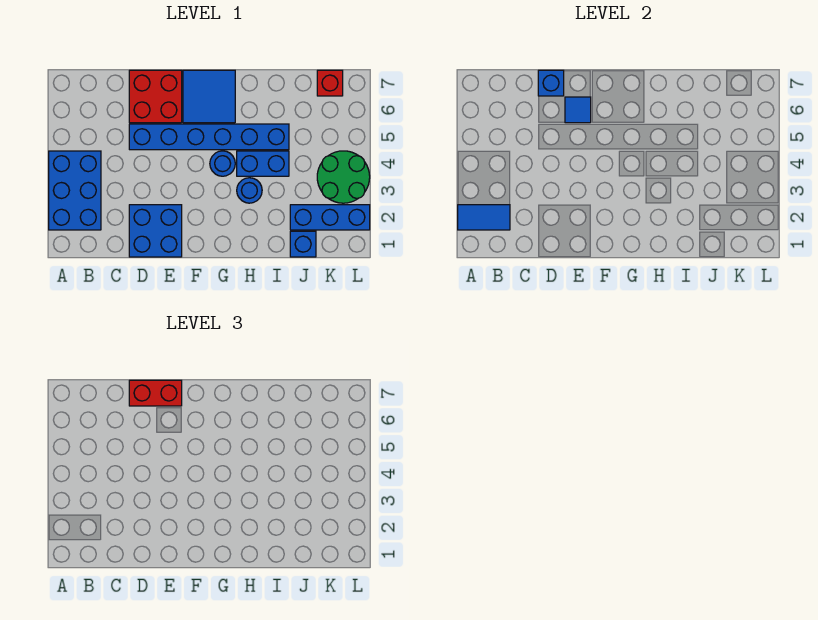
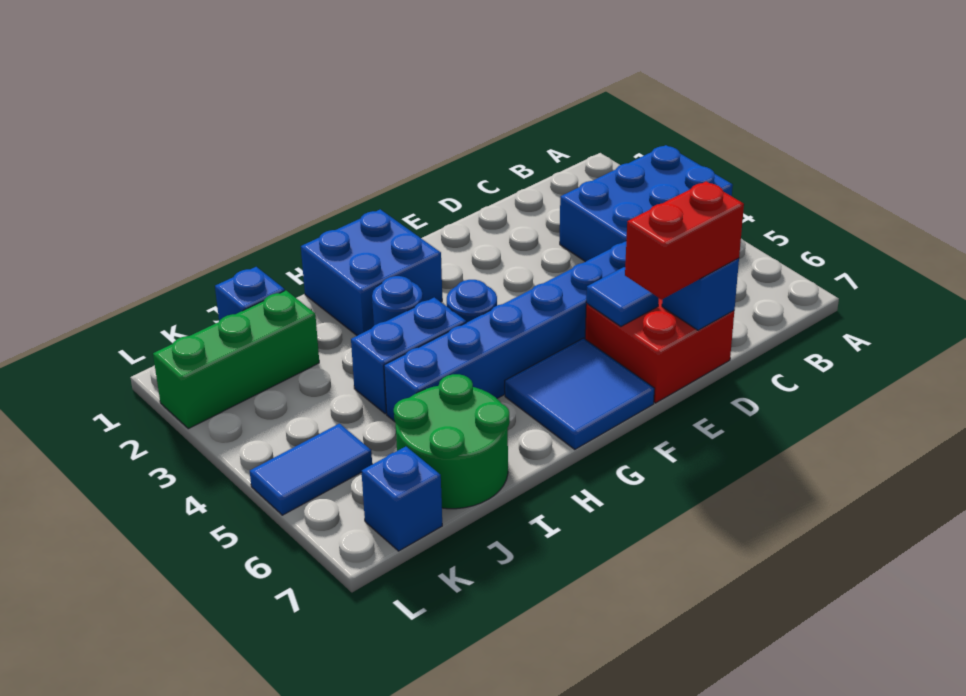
blue 2x3 brick [49,151,101,230] -> blue 2x3 brick turned to [560,145,733,262]
blue 1x2 tile [458,205,510,230] -> blue 1x2 tile moved to [250,424,372,515]
blue 2x2 brick [129,205,182,257] -> blue 2x2 brick moved to [301,209,442,336]
blue 1x3 brick [290,205,370,230] -> green 1x3 brick [153,290,319,429]
green 2x2 round brick [317,151,370,203] -> green 2x2 round brick moved to [394,374,510,509]
red 1x1 brick [317,70,343,96] -> blue 1x1 brick [361,446,442,551]

